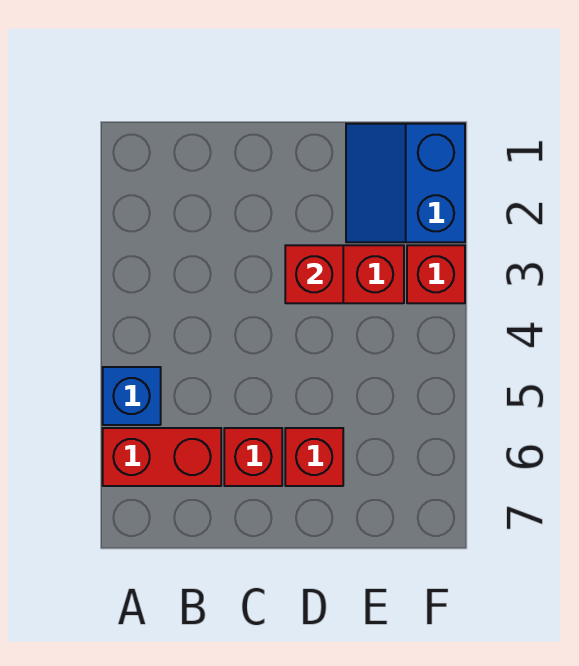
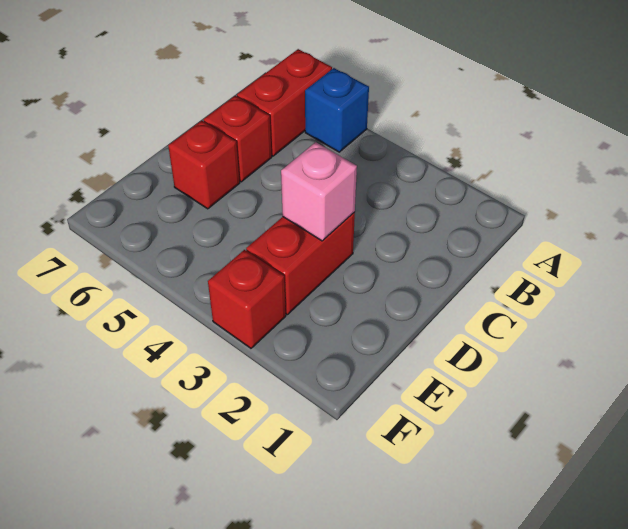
red 1x1 brick [285,245,343,303] -> pink 1x1 brick [281,142,357,241]
blue 2x2 slope [346,124,465,242] -> none

